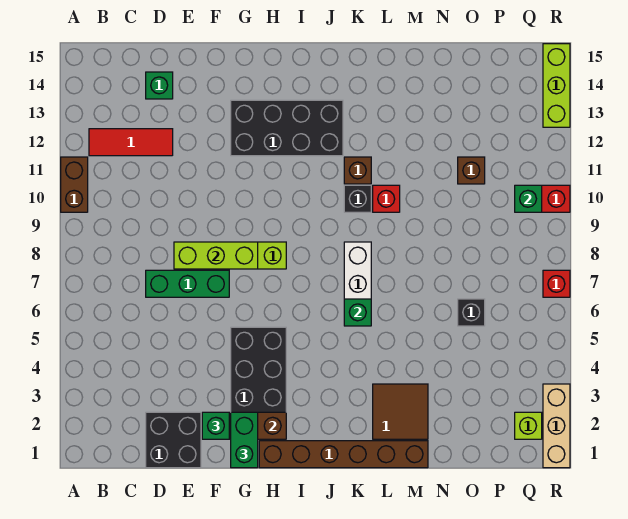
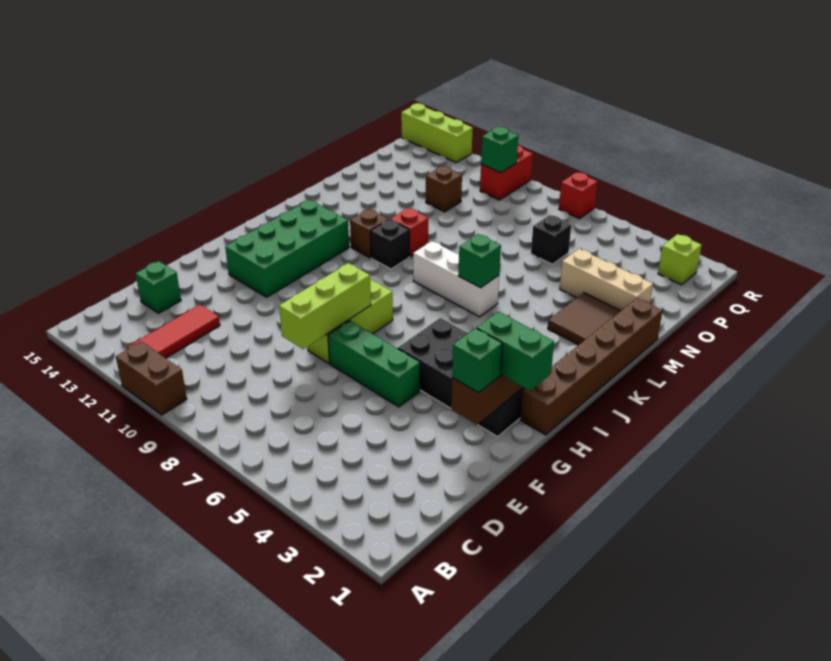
black 2x2 brick [146,412,201,468] -> none
green 1x3 brick [146,270,229,297] -> green 1x3 brick turned to [328,321,420,407]
black 2x4 brick [231,100,343,156] -> green 2x4 brick [225,200,349,297]
tan 1x3 brick [543,384,570,468] -> tan 1x3 brick moved to [560,249,653,311]

